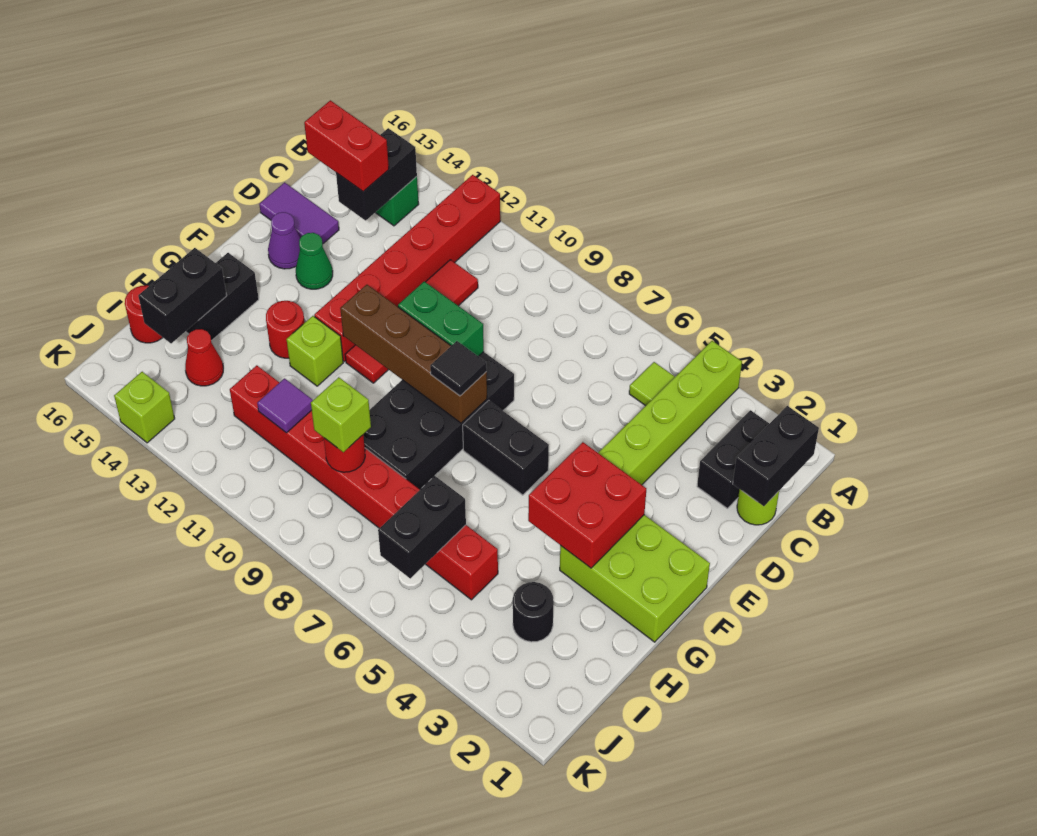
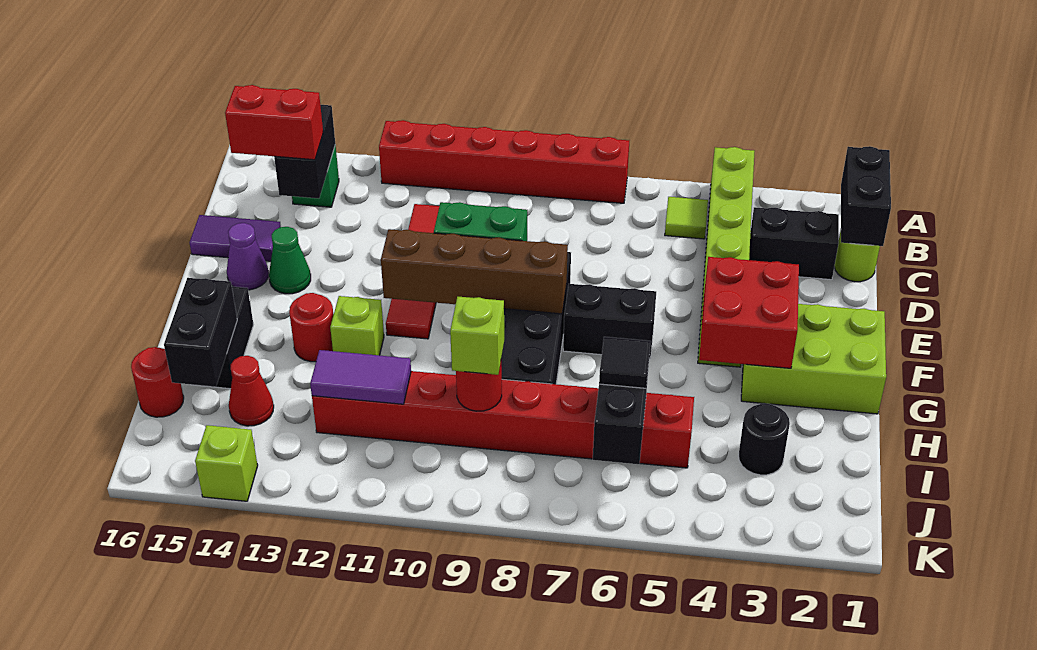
red 1x6 brick [314,175,500,361] -> red 1x6 brick turned to [379,120,629,203]
black 1x2 brick [697,410,769,508] -> black 1x2 brick turned to [749,207,839,280]
black 1x1 tile [430,341,487,396] -> black 1x1 tile moved to [599,337,651,388]
purple 1x1 tile [257,378,313,433] -> purple 1x2 tile [310,350,411,404]

